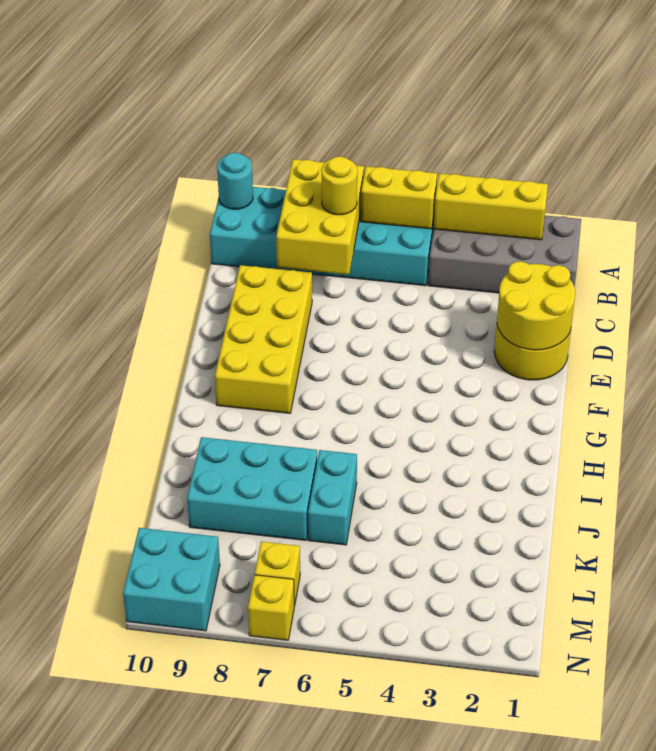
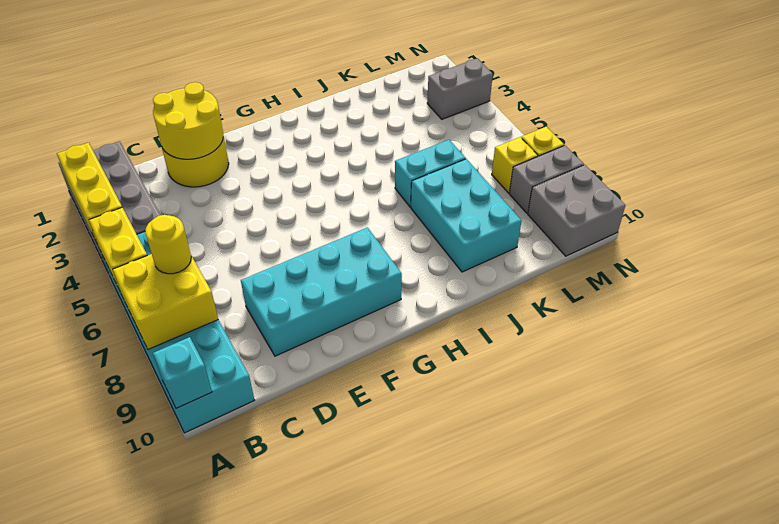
yellow 2x3 brick [276,159,364,275] -> yellow 2x2 brick [113,254,218,349]
cyan 1x1 round brick [217,153,253,209] -> cyan 1x1 brick [153,337,212,408]
yellow 2x4 brick [215,265,312,413] -> cyan 2x4 brick [241,227,402,356]
none -> grey 1x2 brick [427,58,493,119]
none -> grey 1x2 brick [509,146,584,213]
cyan 2x2 brick [123,528,220,631] -> grey 2x2 brick [528,165,625,256]

